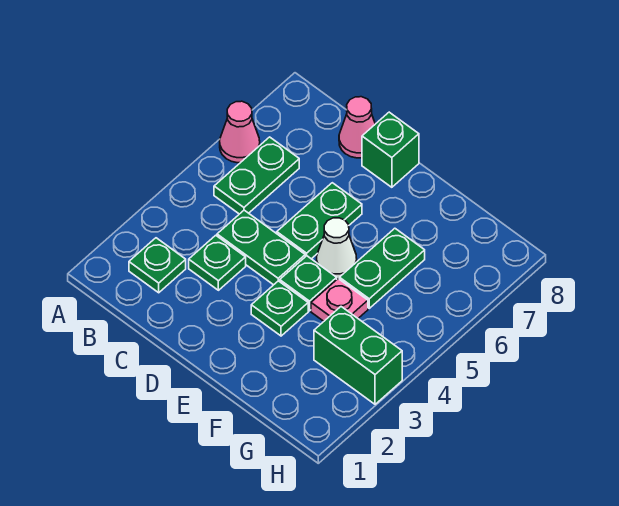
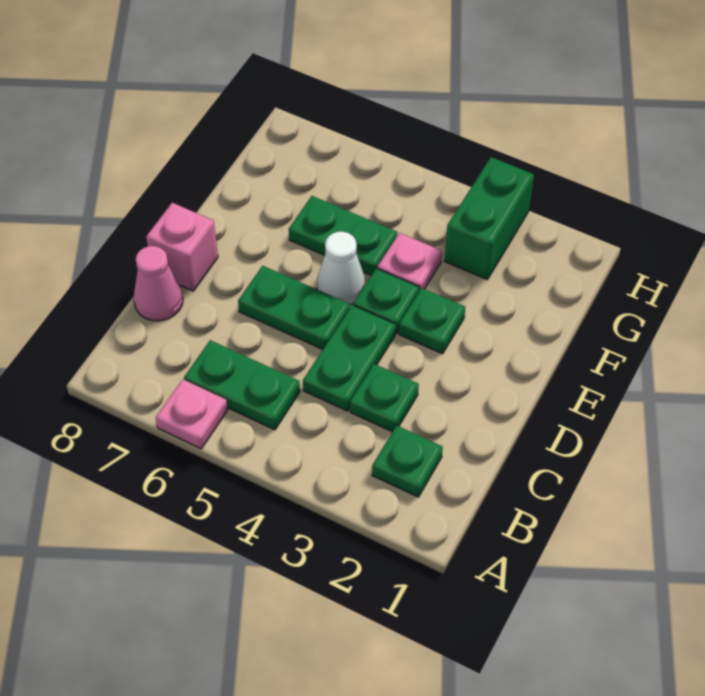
pink 1x1 cone [220,101,260,163] -> pink 1x1 plate [156,379,228,449]
green 1x1 brick [362,112,419,187] -> pink 1x1 brick [146,203,218,291]

